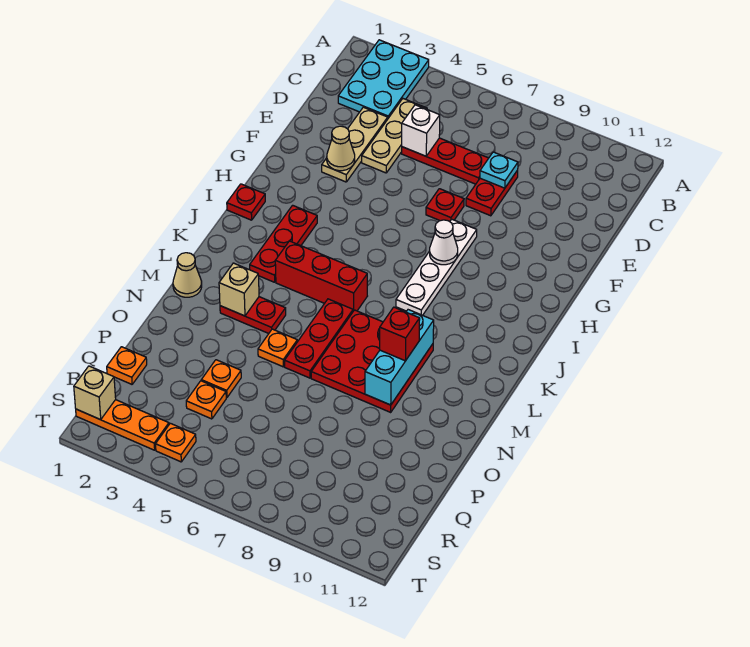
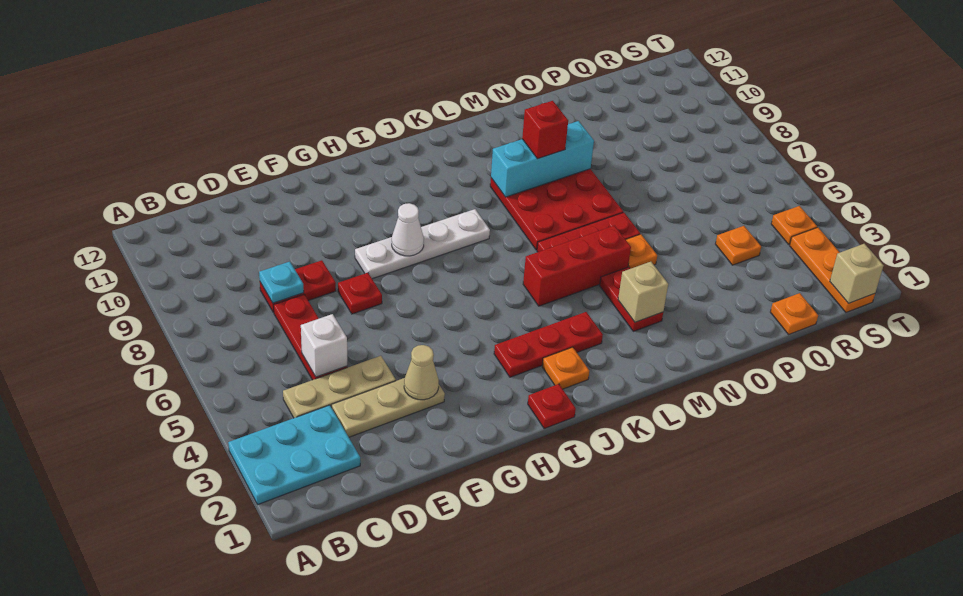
red 1x3 brick [275,241,367,311] -> red 1x3 brick turned to [523,226,631,306]
tan 1x1 cone [173,253,202,297] -> none
orange 1x1 plate [201,360,241,398] -> orange 1x1 plate moved to [542,347,589,389]

